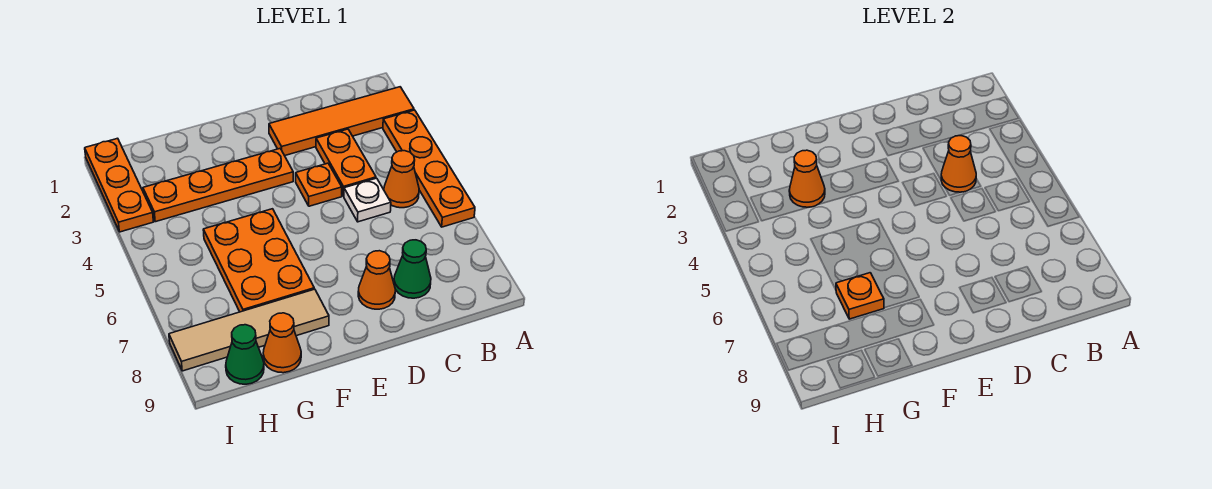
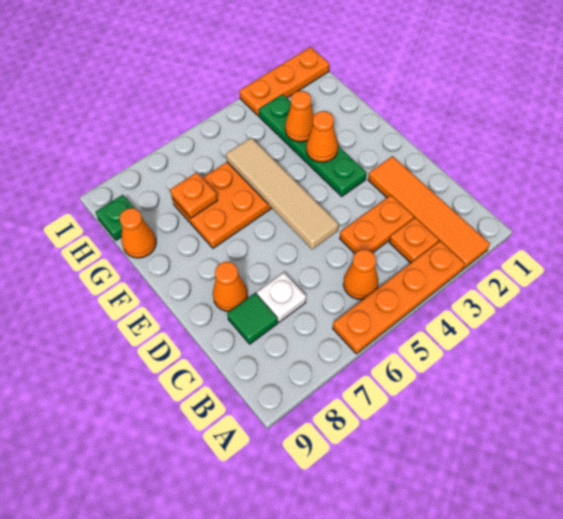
orange 1x1 cone [941,136,976,192] -> orange 1x1 cone moved to [306,111,338,162]
white 1x1 plate [344,178,391,222] -> white 1x1 plate moved to [257,273,306,322]
green 1x1 cone [394,240,431,298] -> green 1x1 tile [227,293,278,344]
orange 1x1 plate [296,163,342,206] -> orange 1x1 plate moved to [389,218,439,263]
orange 1x4 plate [143,149,293,222] -> green 1x4 plate [259,94,367,196]
tan 1x4 tile [169,289,329,371] -> tan 1x4 tile moved to [226,138,339,249]
green 1x1 cone [226,325,264,384] -> green 1x1 plate [96,195,134,240]

